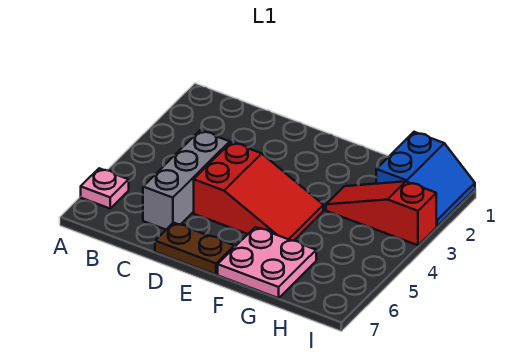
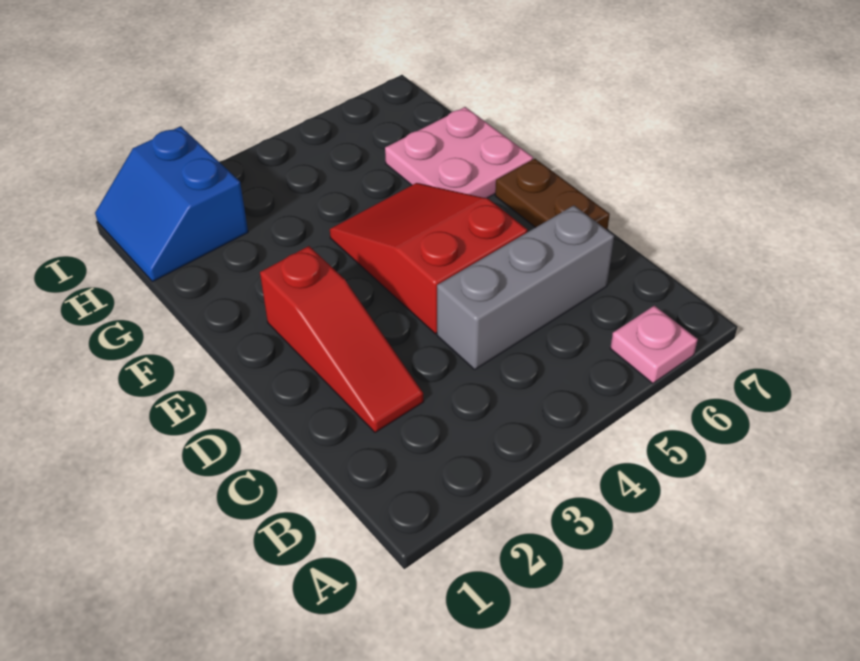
red 1x3 slope [326,181,436,245] -> red 1x3 slope moved to [260,246,424,432]
blue 2x2 slope [376,132,475,226] -> blue 2x2 slope turned to [95,126,248,282]

